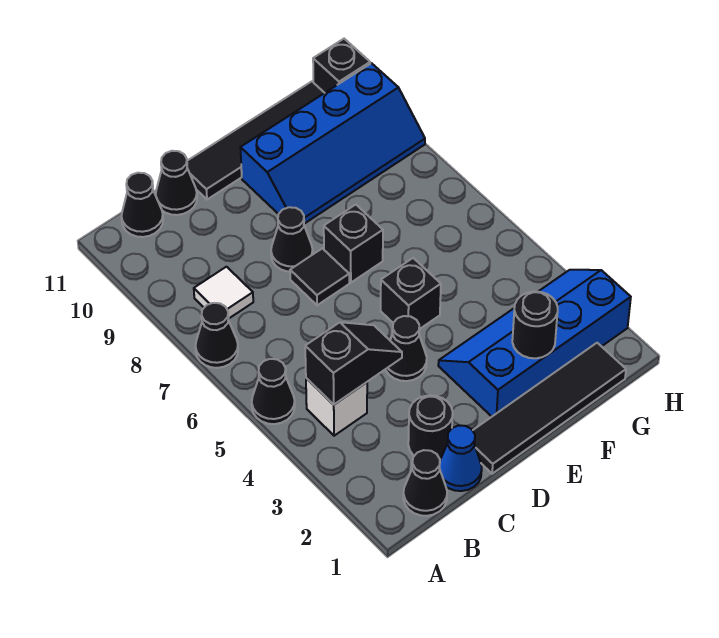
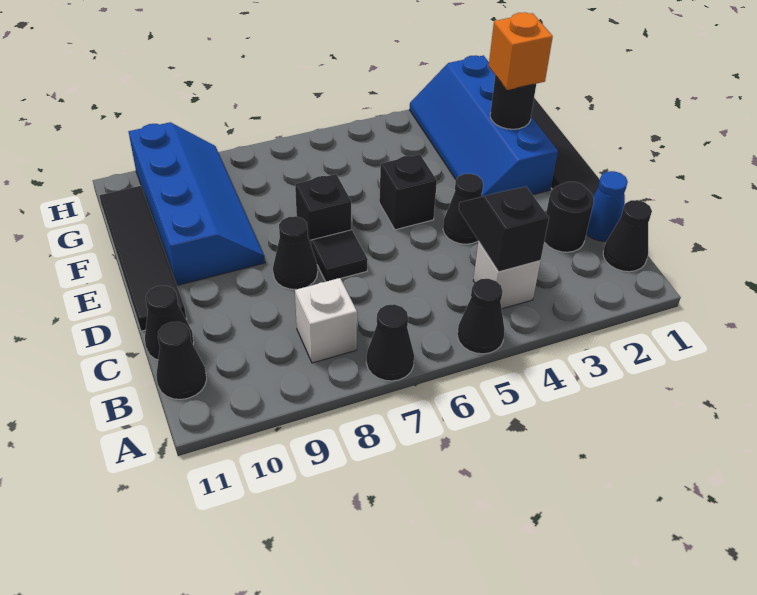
white 1x1 tile [194,267,253,319] -> white 1x1 brick [295,278,357,363]
none -> orange 1x1 brick [489,12,553,90]
black 1x1 brick [313,39,370,93] -> none

